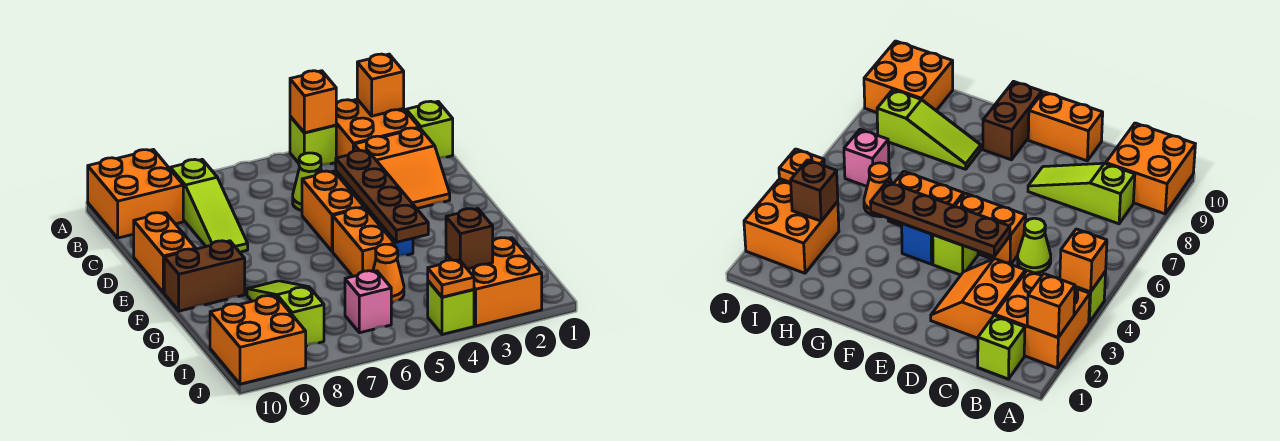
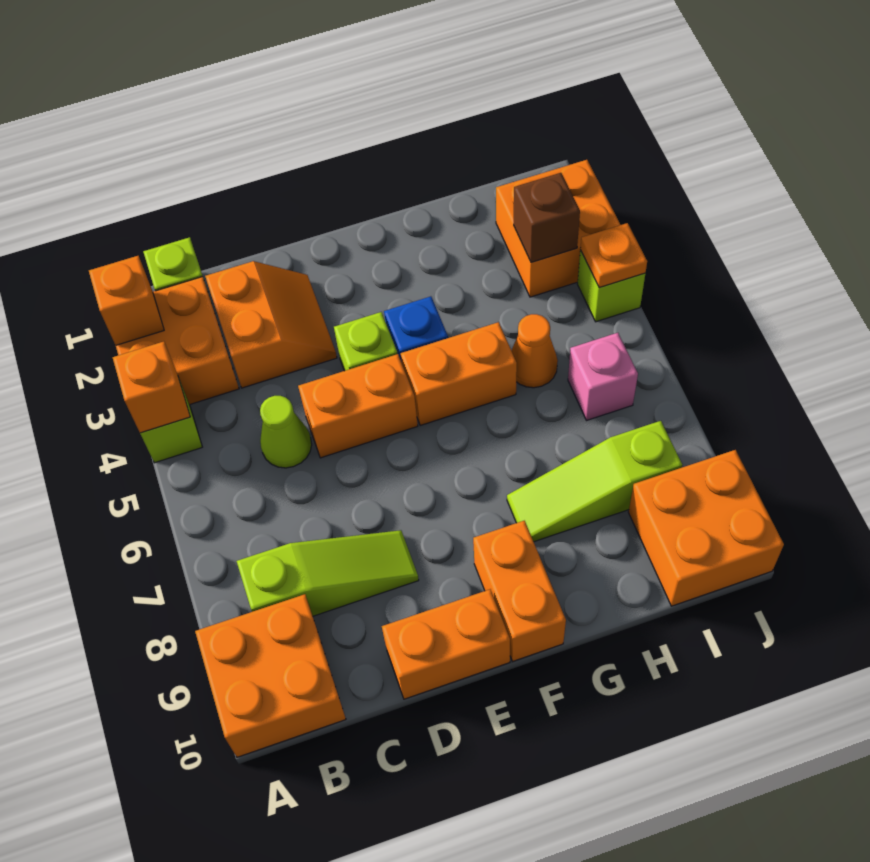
brown 1x4 plate [336,150,428,242] -> none
brown 1x2 brick [164,241,245,311] -> orange 1x2 brick [473,521,566,661]

